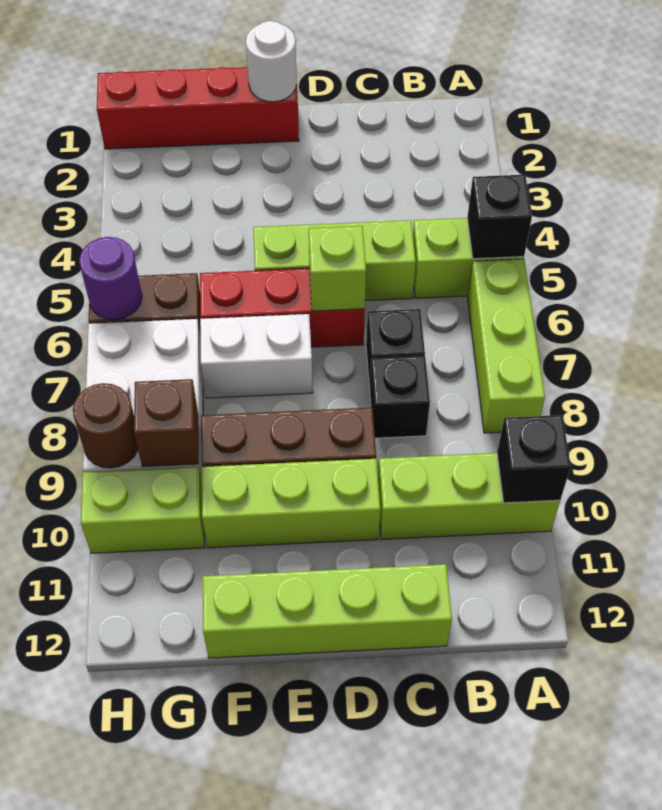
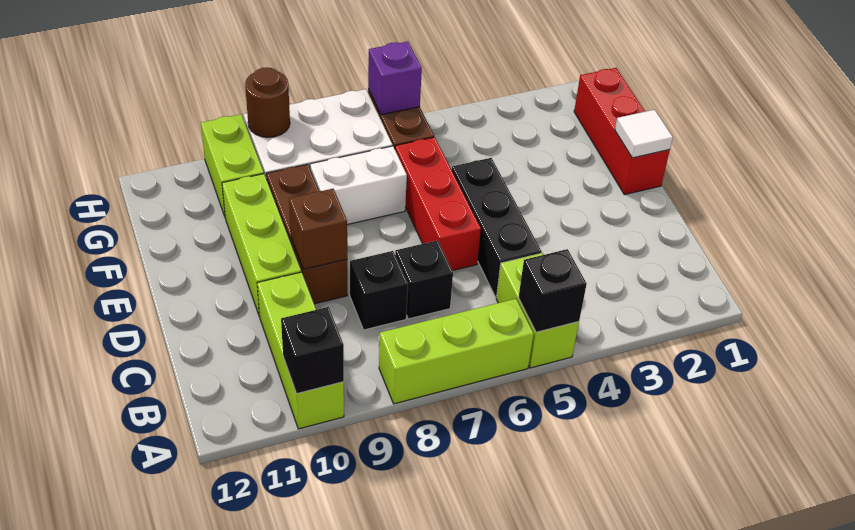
lime 1x3 brick [253,220,416,301] -> black 1x3 brick [452,158,542,297]
lime 1x4 brick [203,564,452,658] -> none
lime 1x1 brick [309,226,366,311] -> none
red 1x4 brick [97,67,299,149] -> red 1x3 brick [574,68,670,195]
white 1x1 round brick [246,21,297,102] -> white 1x1 tile [615,110,673,158]
white 1x2 brick [200,314,313,398] -> white 1x2 brick turned to [310,146,407,224]
brown 1x1 brick [134,379,199,467] -> brown 1x1 brick moved to [289,189,347,269]
purple 1x1 round brick [79,237,142,320] -> purple 1x1 brick [368,42,422,115]

